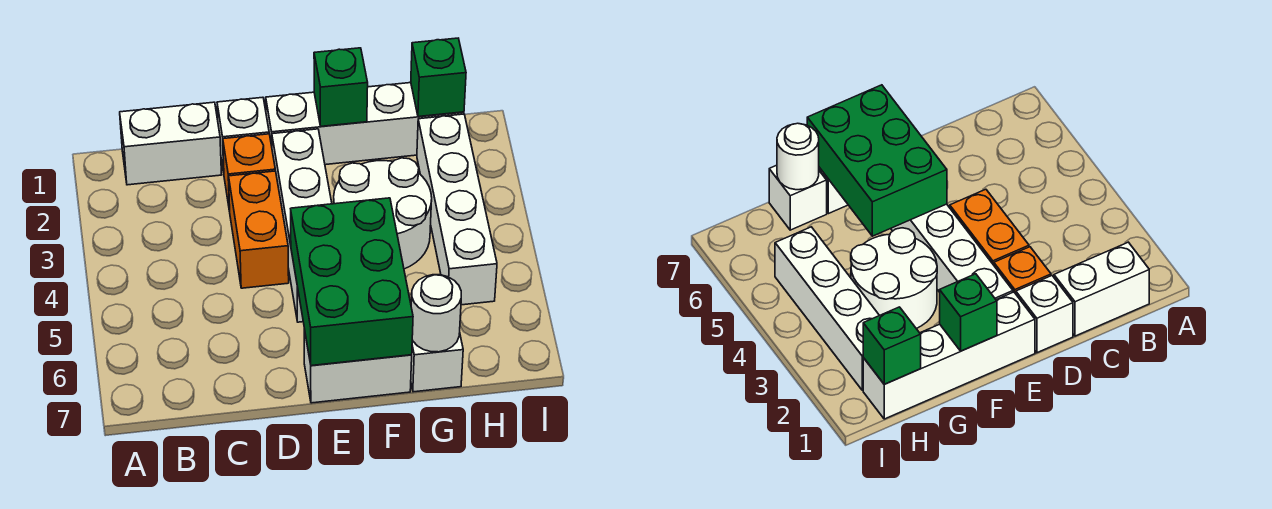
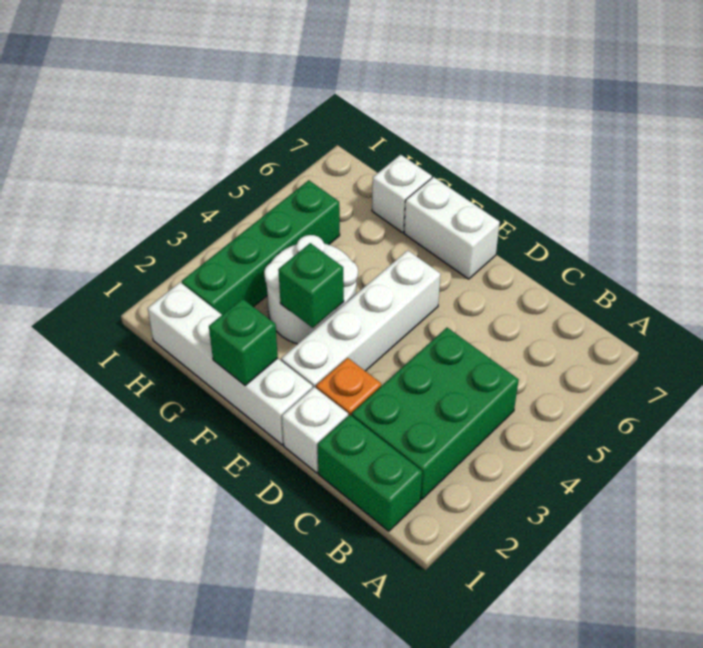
white 1x2 brick [120,102,221,185] -> green 1x2 brick [318,415,422,531]
orange 1x2 brick [229,171,289,288] -> none
green 2x3 brick [291,198,413,366] -> green 2x3 brick moved to [352,328,519,499]
white 1x1 round brick [411,275,461,352] -> none
green 1x1 brick [411,38,466,117] -> green 1x1 brick moved to [278,243,344,328]
white 1x4 brick [417,114,497,305] -> green 1x4 brick [182,180,340,315]

